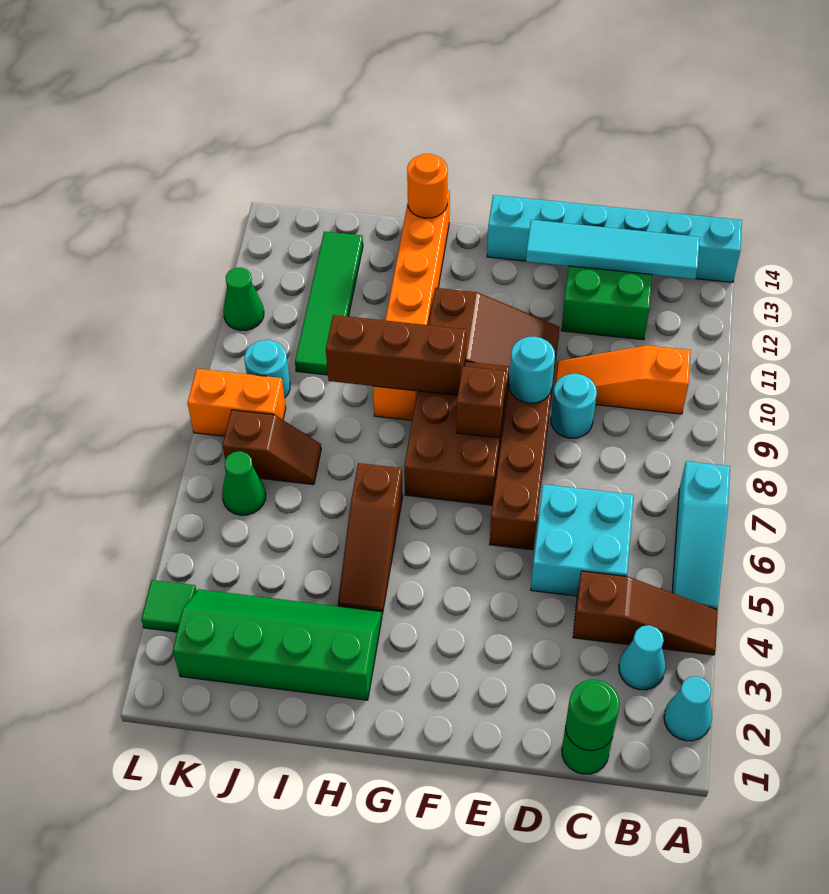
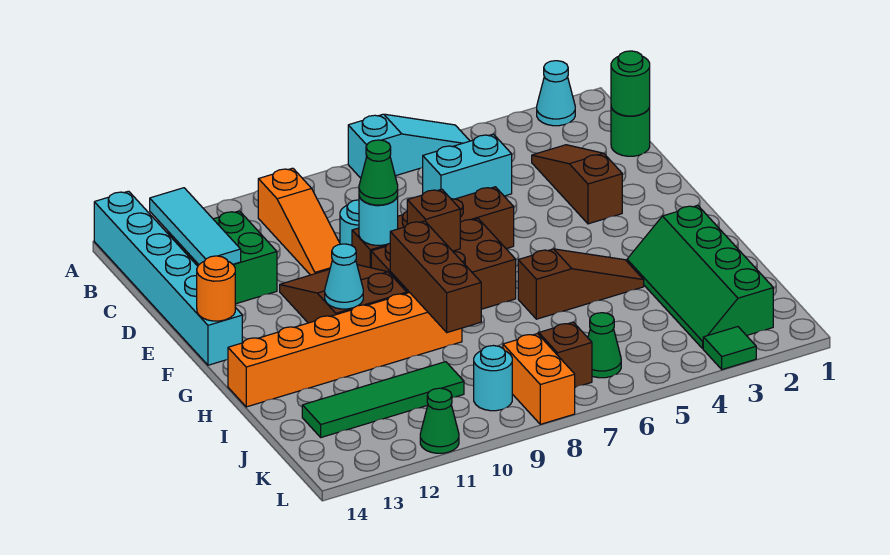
brown 1x3 slope [573,571,718,655] -> brown 1x3 slope moved to [532,145,622,224]
cyan 1x1 cone [619,625,666,690] -> cyan 1x1 cone moved to [325,244,363,309]
cyan 1x4 tile [526,220,700,279] -> cyan 1x3 tile [150,188,241,264]
cyan 2x2 brick [531,484,634,596] -> cyan 1x2 brick [423,134,512,199]
none -> green 1x1 cone [359,140,398,205]
orange 1x1 round brick [407,154,448,218] -> orange 1x1 round brick moved to [197,256,235,321]

